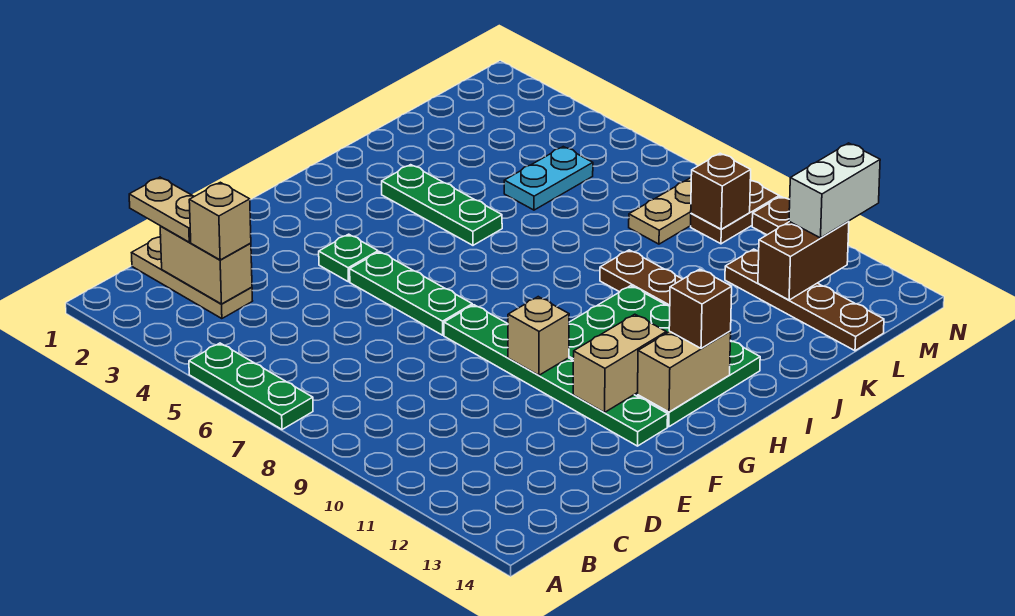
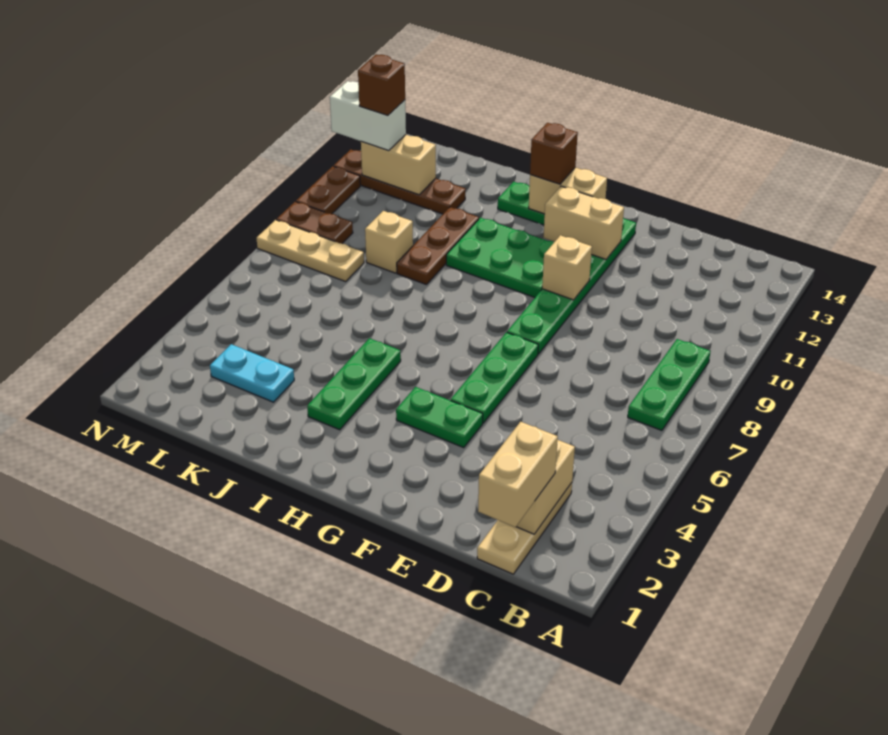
green 1x3 plate [189,343,313,429] -> green 1x3 plate moved to [628,339,710,430]
tan 1x2 plate [129,177,194,242] -> tan 1x2 brick [478,422,558,527]
tan 1x1 brick [189,182,251,260] -> tan 1x1 brick moved to [365,211,413,273]
green 1x1 plate [319,234,378,282] -> green 1x2 plate [396,387,483,448]
cyan 1x2 plate [504,147,593,210] -> cyan 1x2 plate moved to [210,344,294,402]
brown 1x4 plate [725,249,884,351] -> brown 1x4 plate turned to [334,150,466,214]
brown 1x2 brick [758,221,849,300] -> tan 1x2 brick [361,135,436,195]
brown 1x1 brick [691,153,751,229] -> brown 1x1 brick moved to [358,55,405,116]

